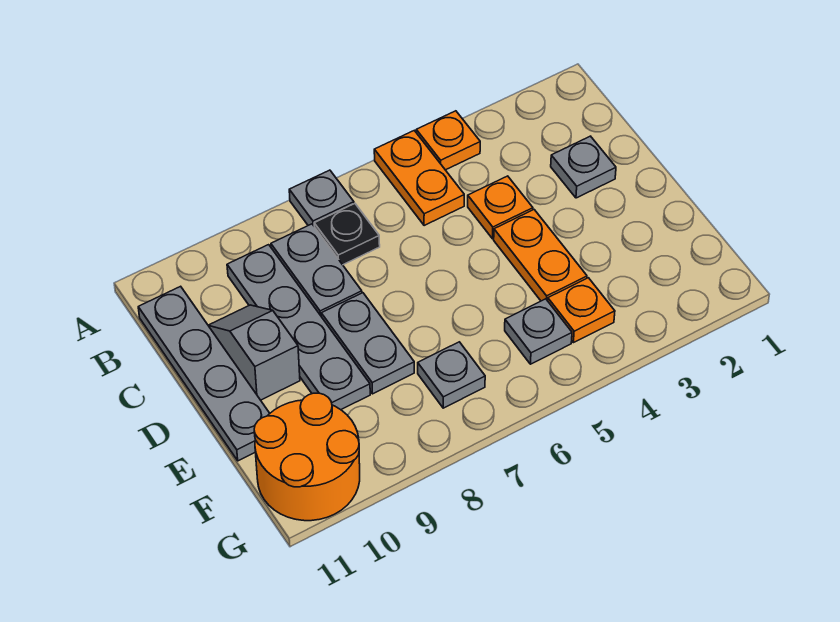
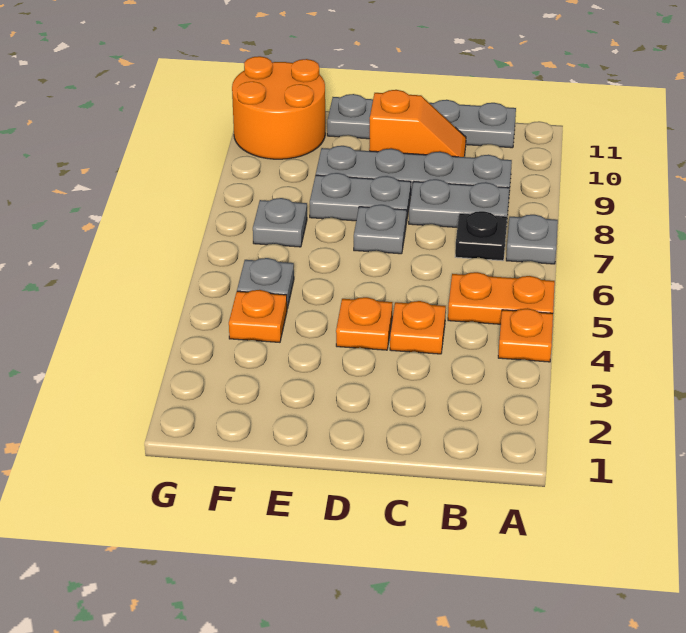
grey 1x1 plate [551,136,616,198] -> grey 1x1 plate moved to [354,205,407,254]
grey 1x2 slope [208,305,300,400] -> orange 1x2 slope [369,90,466,157]
orange 1x2 plate [494,210,587,301] -> orange 1x1 plate [336,297,392,350]

